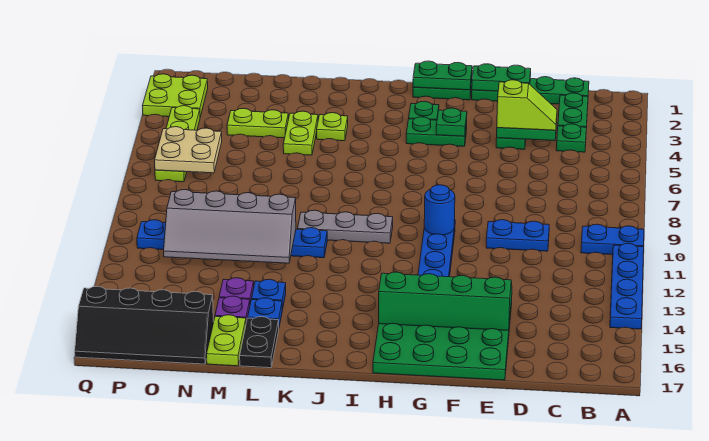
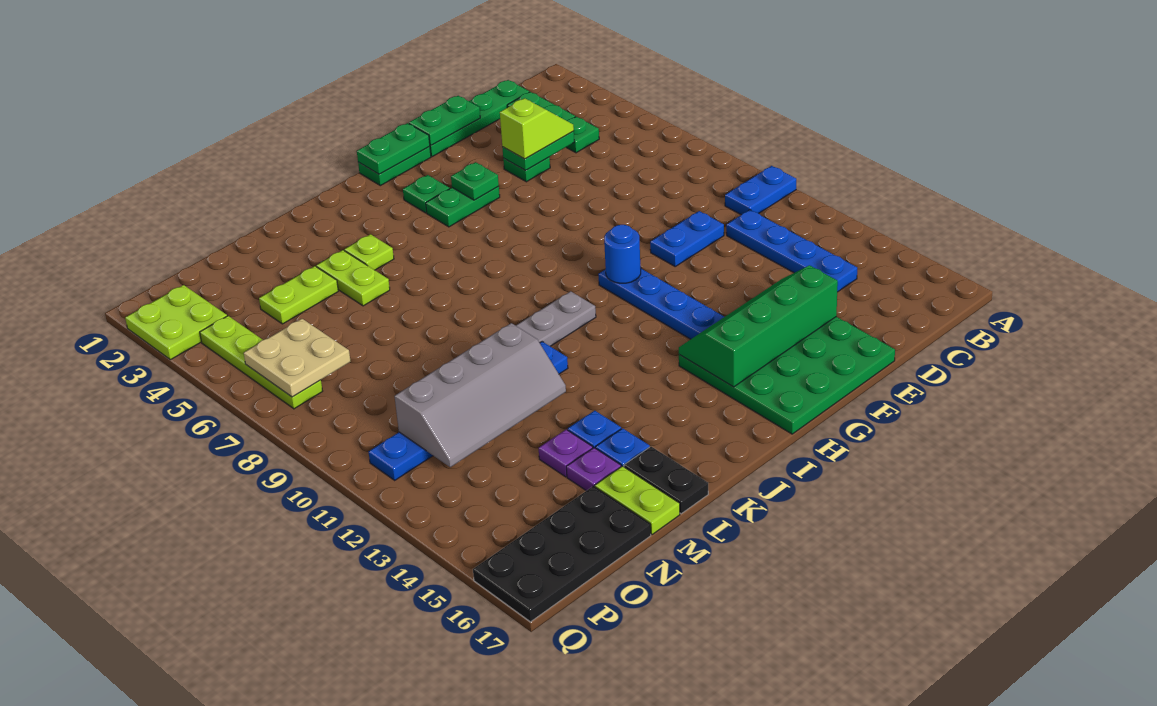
blue 1x4 plate [610,243,644,329] -> blue 1x4 plate moved to [726,210,857,292]
black 2x4 slope [75,286,213,364] -> black 2x4 plate [473,486,651,622]

